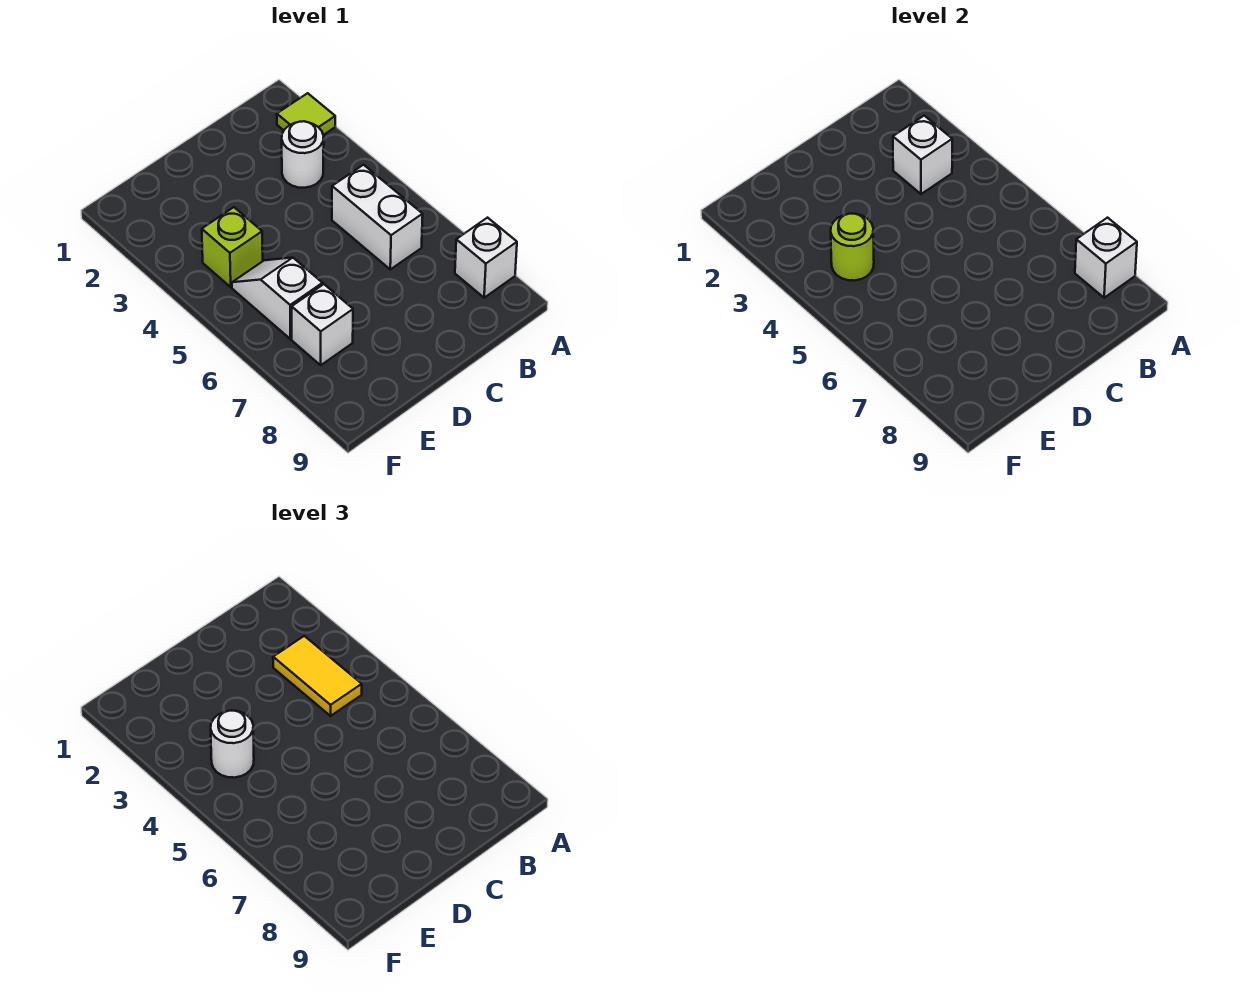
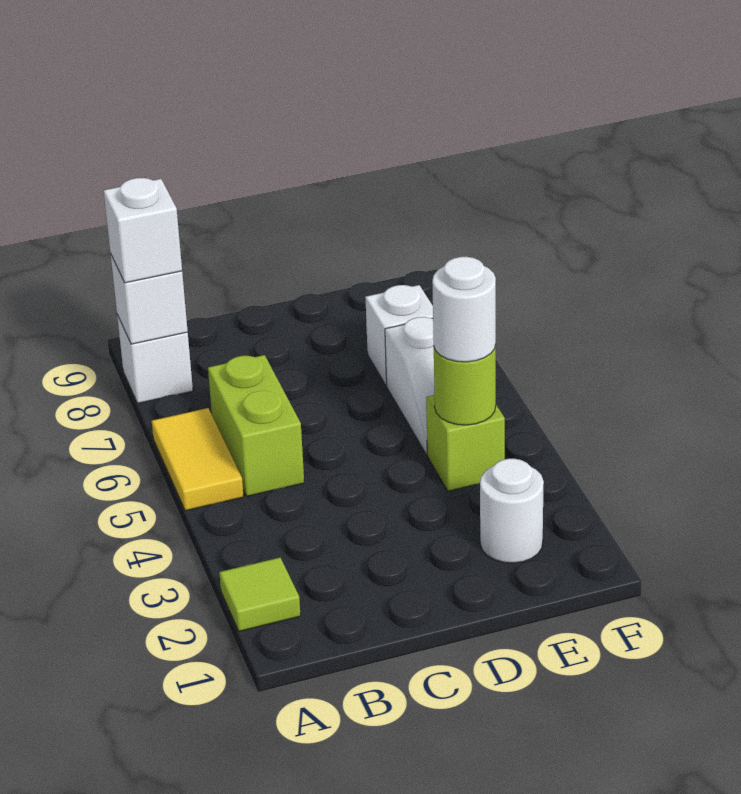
white 1x1 round brick [282,121,324,188] -> white 1x1 round brick moved to [480,459,544,563]
white 1x1 brick [893,116,952,194] -> white 1x1 brick moved to [104,178,182,283]
yellow 1x2 tile [273,636,362,716] -> yellow 1x2 tile moved to [152,408,244,511]
white 1x2 brick [332,165,423,269] -> lime 1x2 brick [208,355,304,496]

